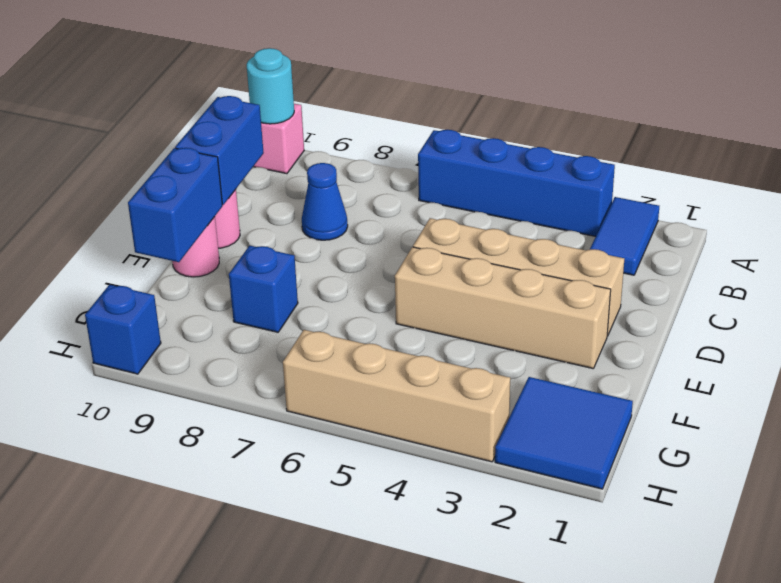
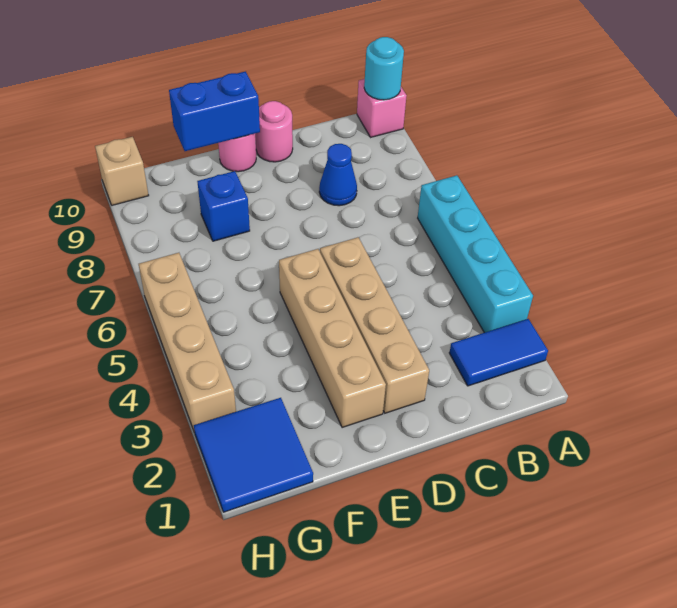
blue 1x4 brick [418,130,615,237] -> cyan 1x4 brick [418,175,533,333]
blue 1x2 brick [175,96,264,205] -> none
blue 1x1 brick [85,285,161,374] -> tan 1x1 brick [95,137,149,205]

